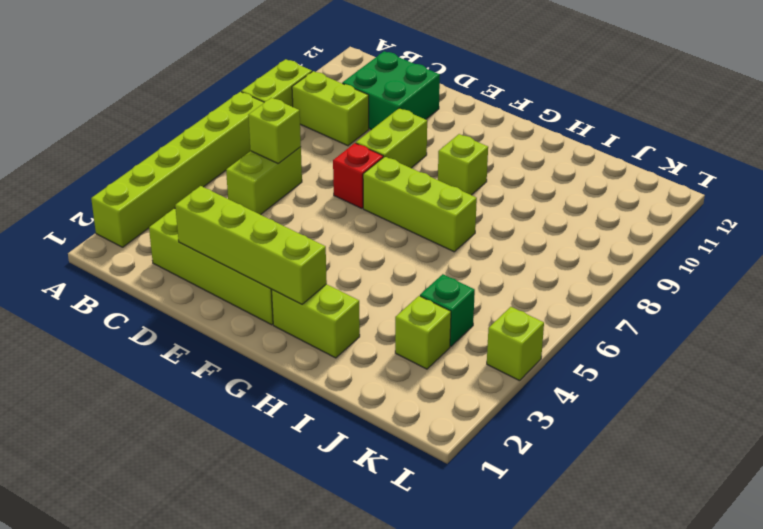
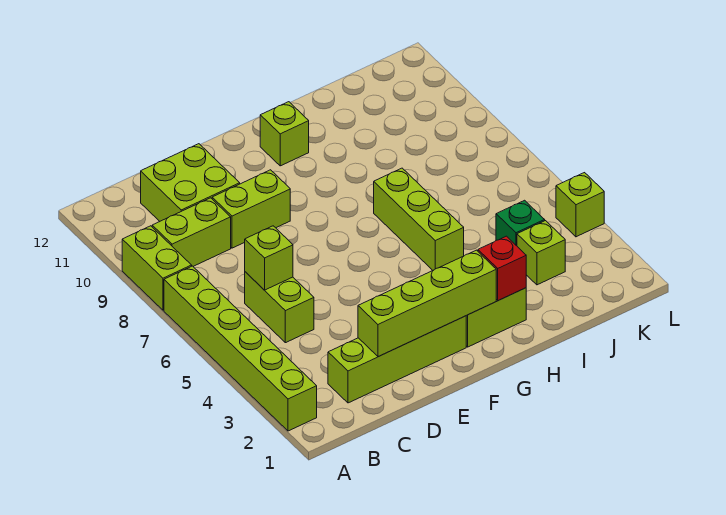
green 2x2 brick [342,51,440,130] -> lime 2x2 brick [141,144,240,221]
red 1x1 brick [333,143,383,208] -> red 1x1 brick moved to [478,236,526,301]
lime 1x2 brick [356,108,427,168] -> lime 1x2 brick turned to [212,170,290,248]
lime 1x3 brick [363,157,477,252] -> lime 1x3 brick turned to [374,168,464,270]
lime 1x1 brick [438,134,488,195] -> lime 1x1 brick moved to [260,102,309,166]

